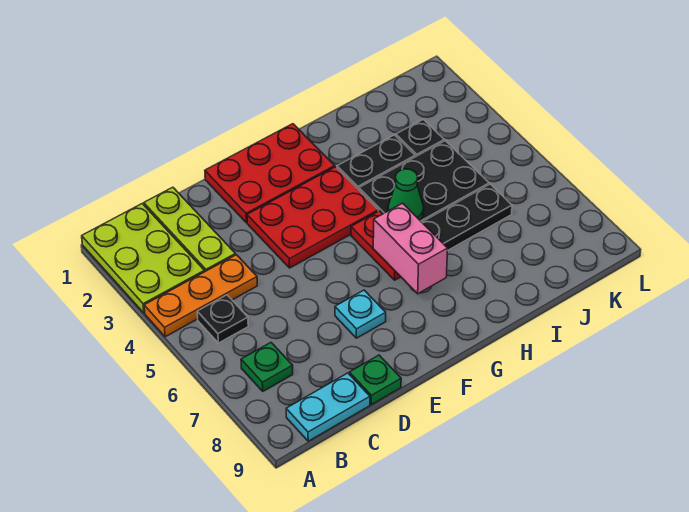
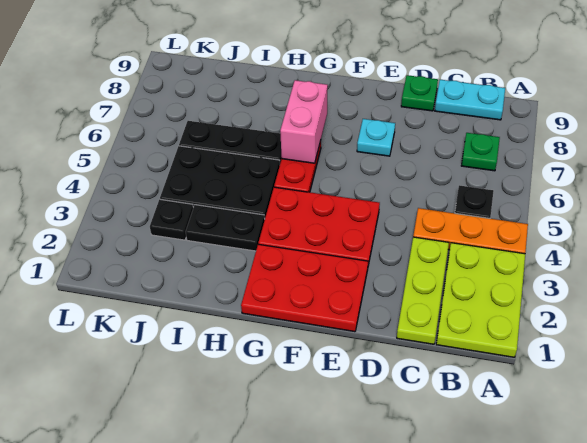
green 1x1 cone [388,169,424,220] -> none

